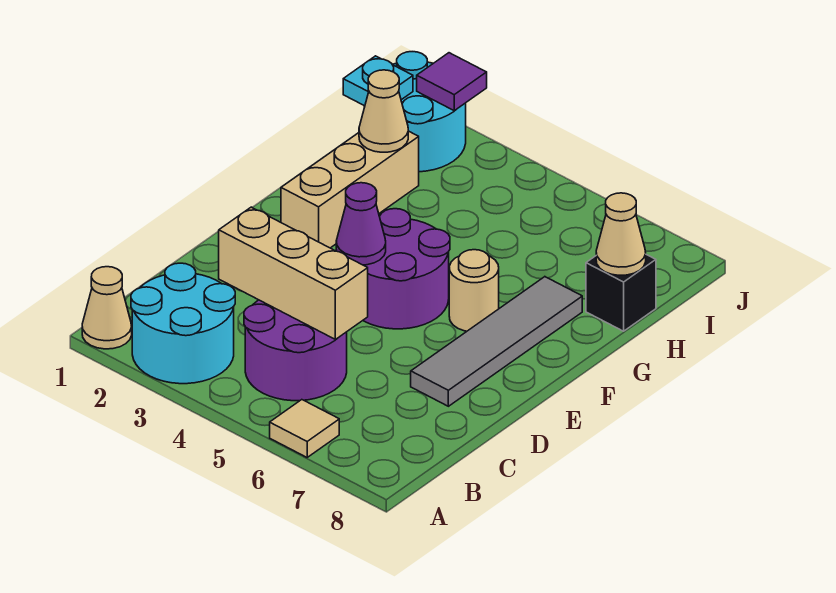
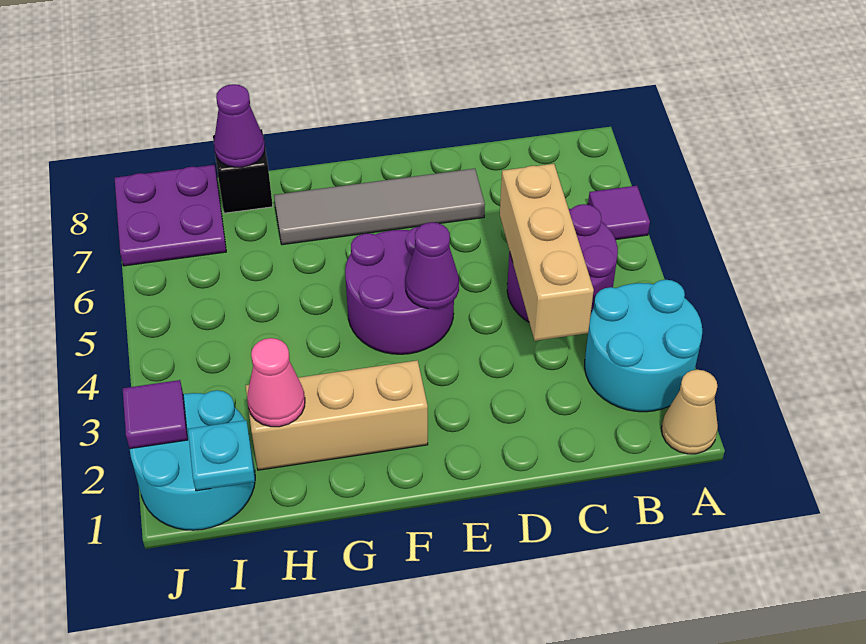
tan 1x1 tile [270,400,339,457] -> purple 1x1 tile [588,186,650,240]
tan 1x1 round brick [449,250,499,331] -> none
tan 1x1 cone [359,70,408,152] -> pink 1x1 cone [247,338,305,427]
tan 1x1 cone [596,193,646,275] -> purple 1x1 cone [214,84,265,167]
none -> purple 2x2 plate [115,165,226,266]

